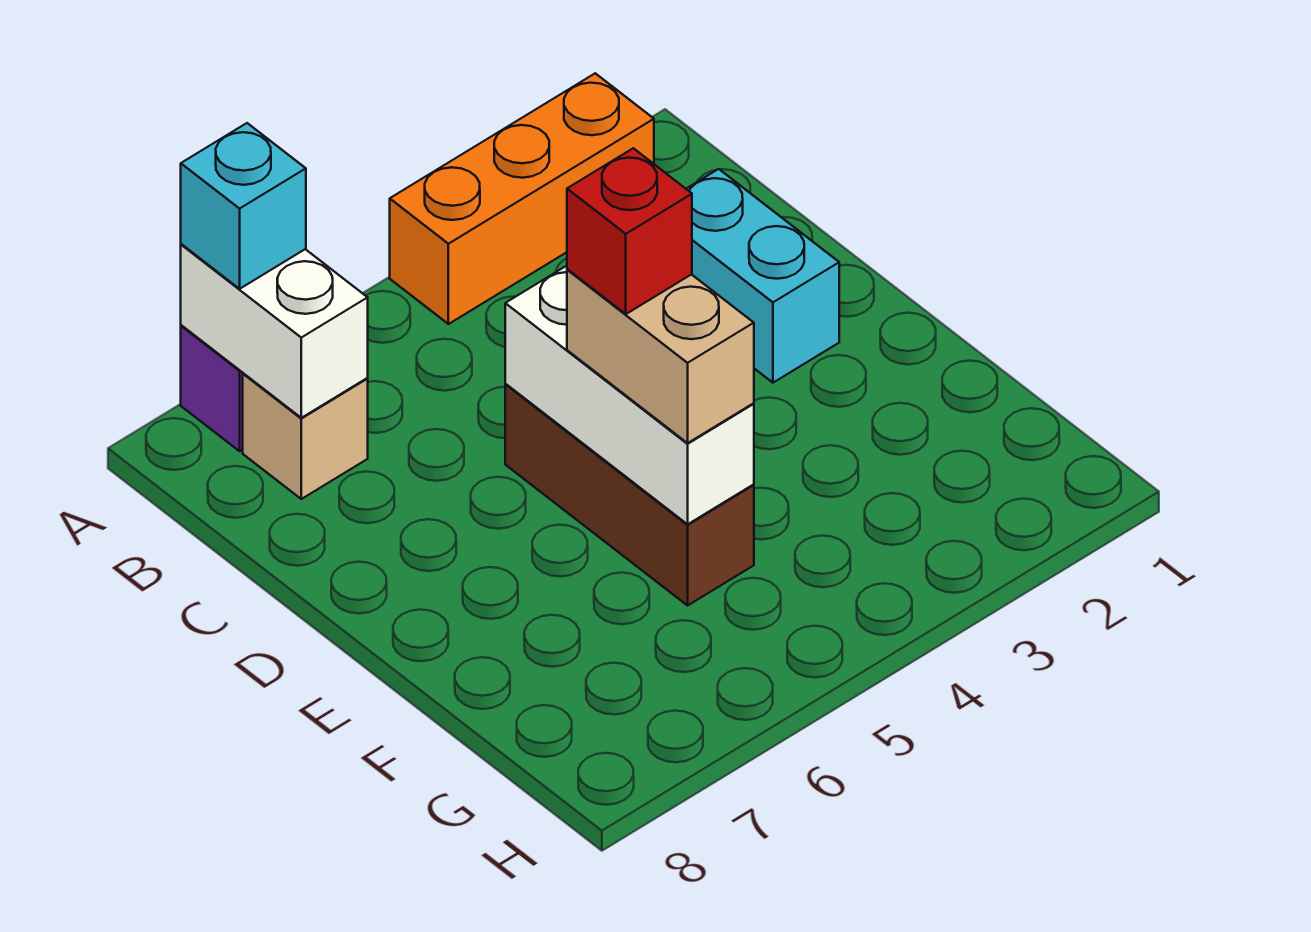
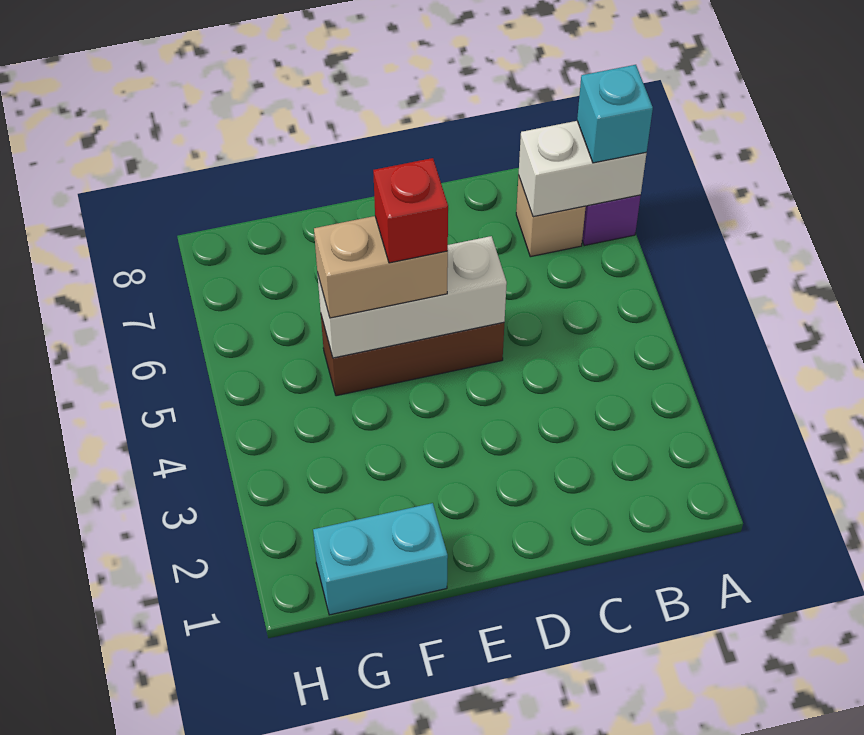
orange 1x3 brick [390,73,654,324] -> none
cyan 1x2 brick [686,169,839,383] -> cyan 1x2 brick moved to [313,503,448,615]

